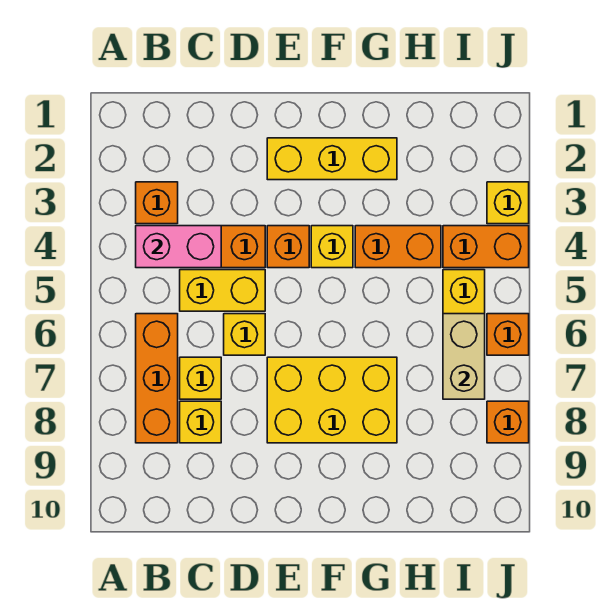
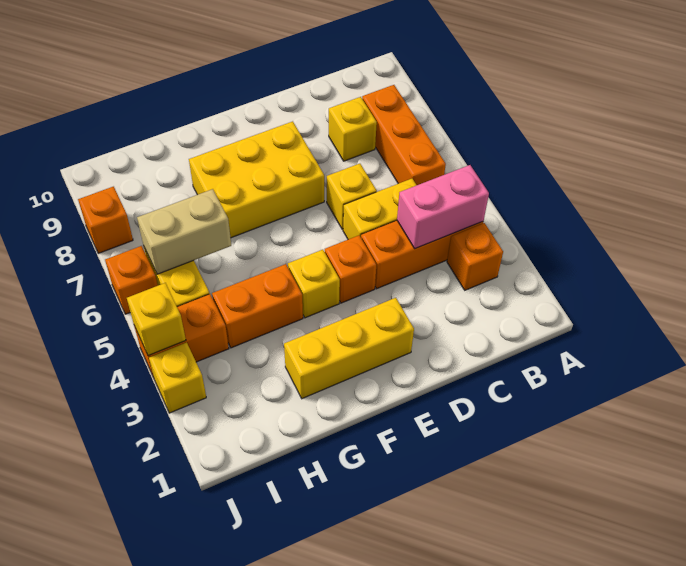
yellow 1x1 brick [180,357,221,399] -> yellow 1x1 brick moved to [127,283,186,356]
tan 1x2 brick [443,314,485,399] -> tan 1x2 brick turned to [137,189,231,274]

